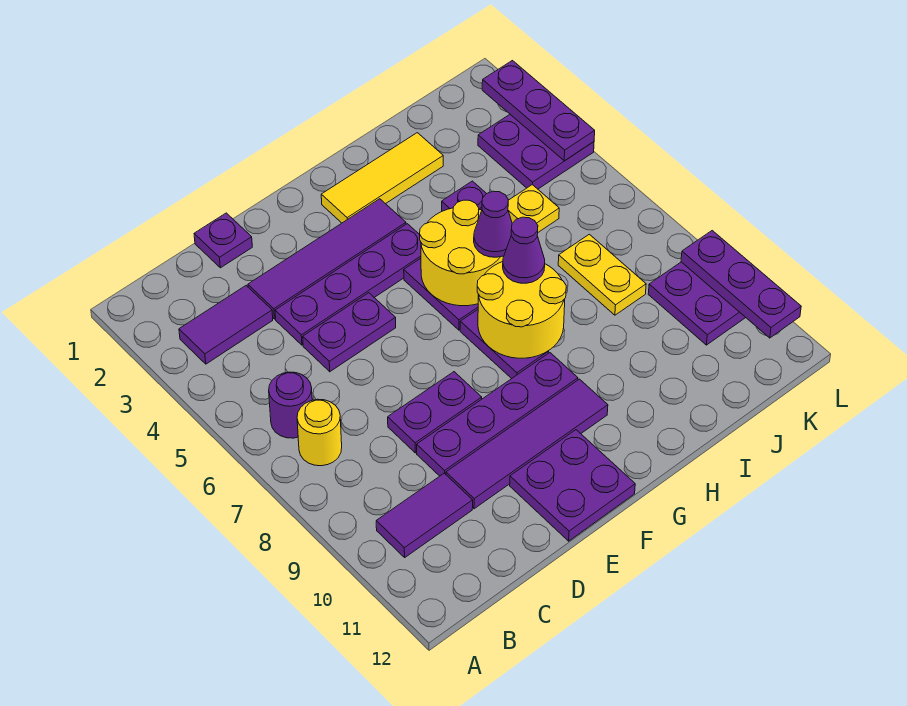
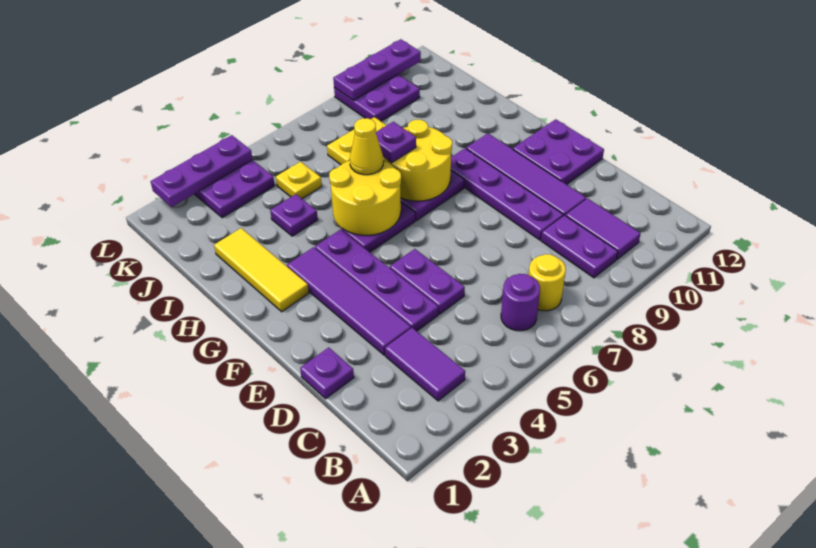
purple 1x2 plate [388,372,482,453] -> purple 1x2 plate moved to [541,215,618,278]
purple 1x1 cone [474,191,512,257] -> yellow 1x1 cone [350,118,384,175]
purple 1x1 cone [503,217,545,283] -> purple 1x1 plate [376,122,416,163]

